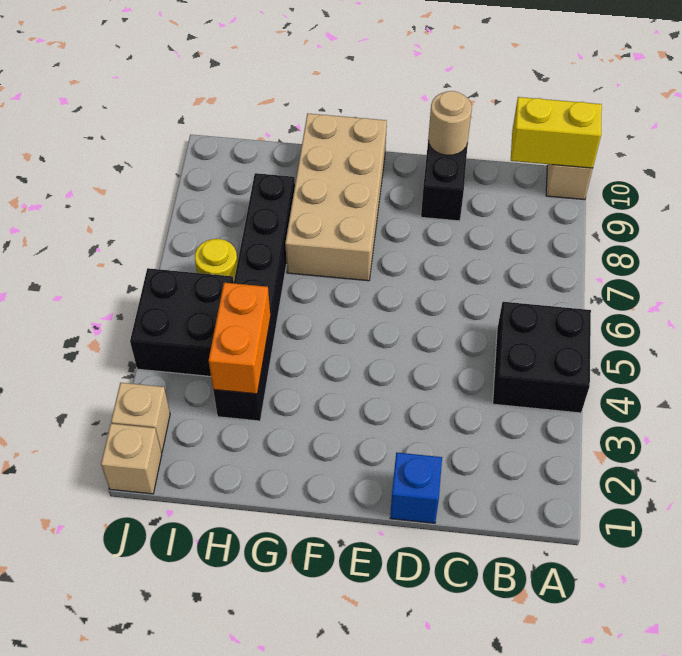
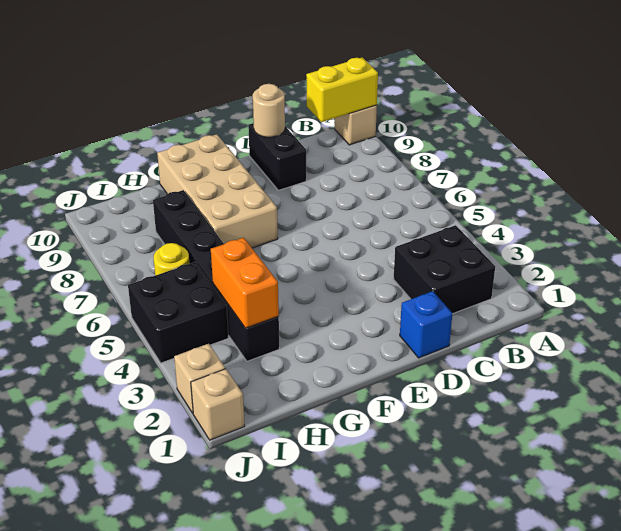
black 2x2 brick [493,302,591,413] -> black 2x2 brick moved to [394,225,495,314]

